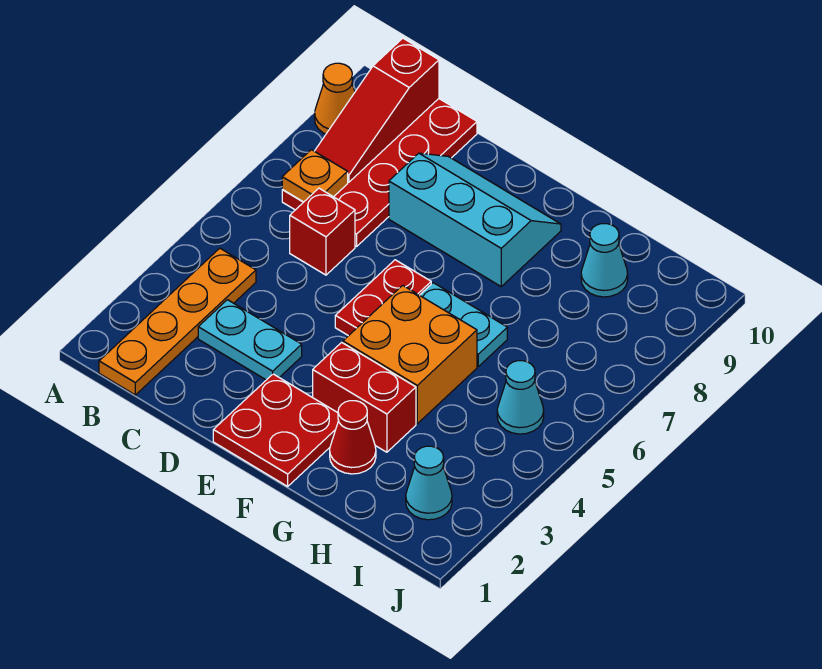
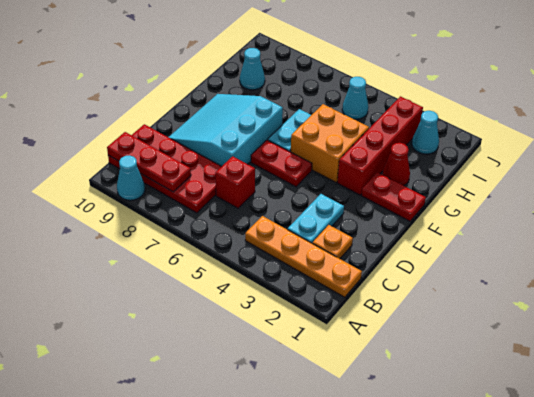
orange 1x1 cone [315,63,355,134] -> cyan 1x1 cone [117,155,145,200]
orange 1x1 plate [282,150,348,202] -> orange 1x1 plate moved to [312,225,353,259]
red 1x3 slope [315,38,439,182] -> red 1x3 plate [107,132,191,192]
cyan 2x3 slope [389,153,561,286] -> cyan 3x3 slope [169,94,283,166]
red 2x2 plate [213,374,339,486] -> red 1x2 plate [362,172,426,221]
red 1x2 brick [313,342,416,452] -> red 1x4 brick [337,96,423,195]

